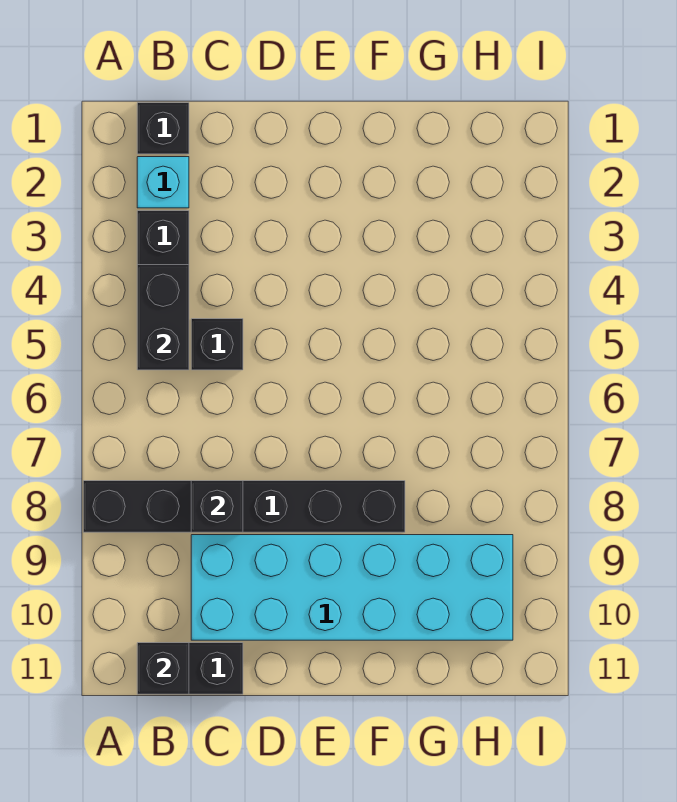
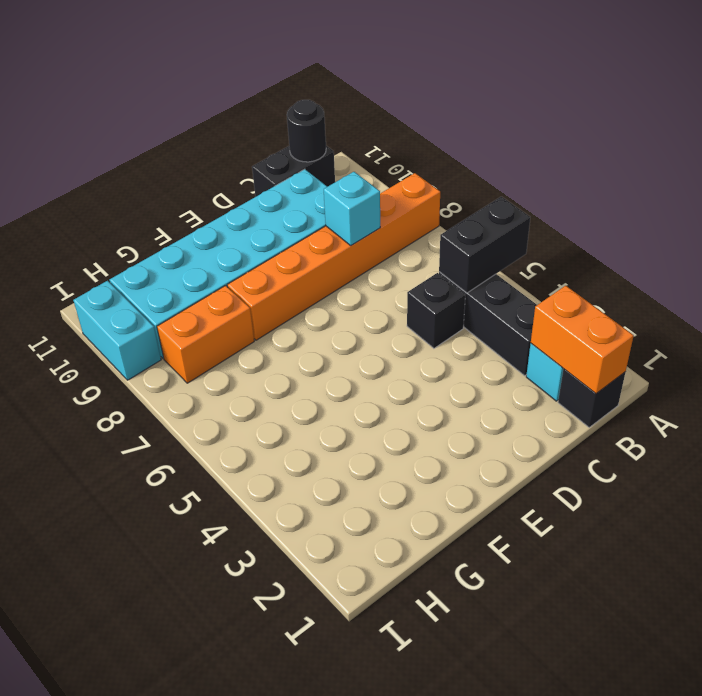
black 1x6 brick [83,481,405,532] -> orange 1x6 brick [227,173,440,340]
none -> orange 1x2 brick [531,286,634,394]
black 1x2 brick [137,265,189,370] -> black 1x2 brick turned to [439,197,530,293]
black 1x1 brick [137,643,189,694] -> black 1x1 round brick [287,100,326,162]
black 1x1 brick [191,481,243,532] -> cyan 1x1 brick [324,172,380,245]
none -> orange 1x2 brick [157,286,254,383]
none -> cyan 1x2 brick [73,281,161,380]

